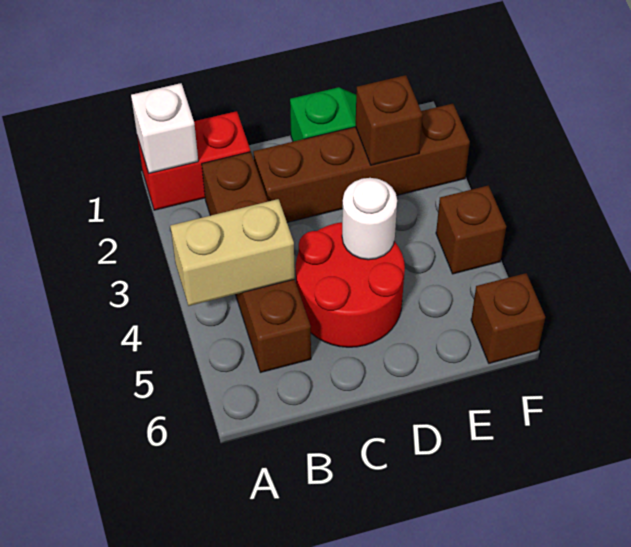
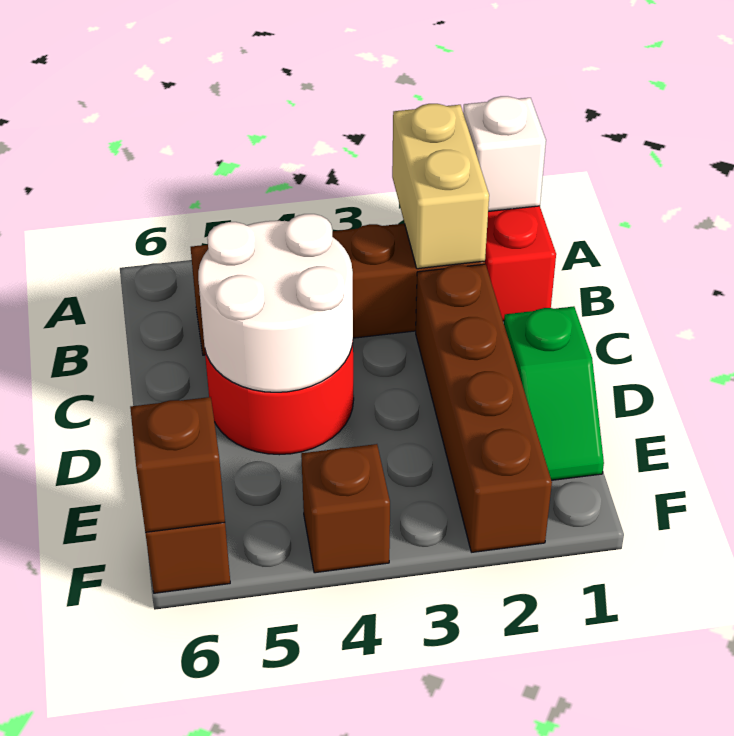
tan 1x2 brick [170,199,295,306] -> tan 1x2 brick moved to [392,104,489,269]
white 1x1 round brick [342,178,397,260] -> white 2x2 round brick [198,214,353,392]
brown 1x1 brick [356,75,422,165] -> brown 1x1 brick moved to [130,397,225,532]

